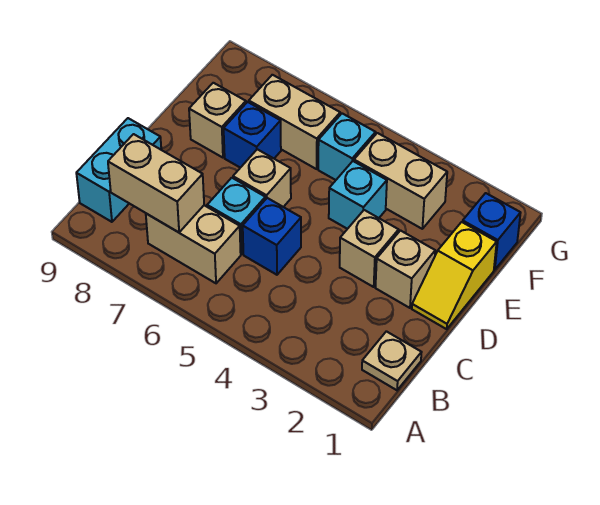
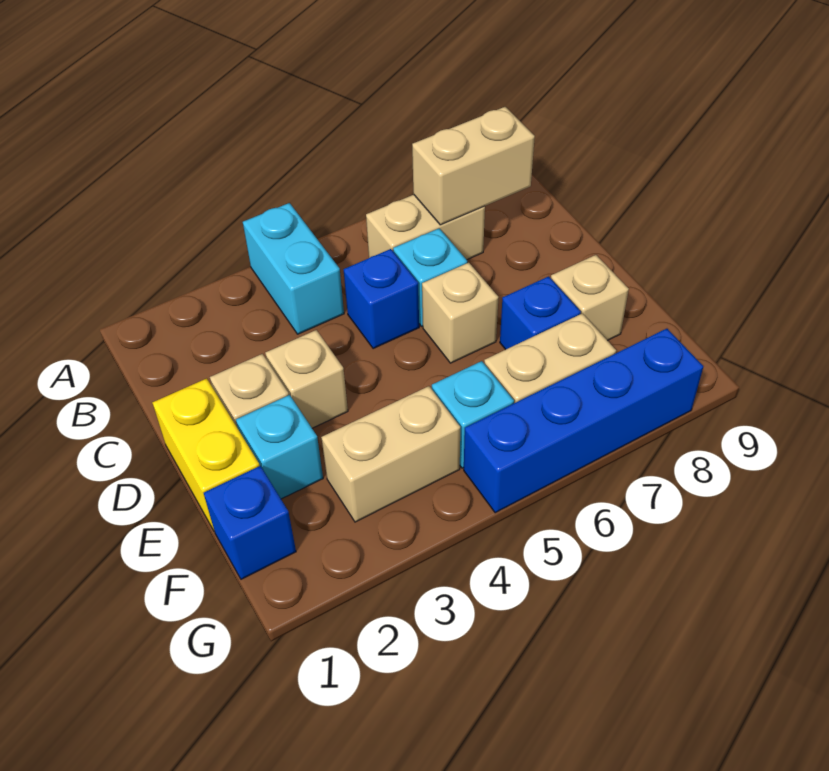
tan 1x1 plate [362,331,422,390] -> none
cyan 1x2 brick [76,118,161,222] -> cyan 1x2 brick moved to [243,203,344,334]
yellow 1x2 slope [412,222,497,329] -> yellow 1x2 brick [152,378,260,530]
cyan 1x1 brick [329,161,387,229] -> cyan 1x1 brick moved to [236,395,323,499]
none -> blue 1x4 brick [464,329,703,513]

